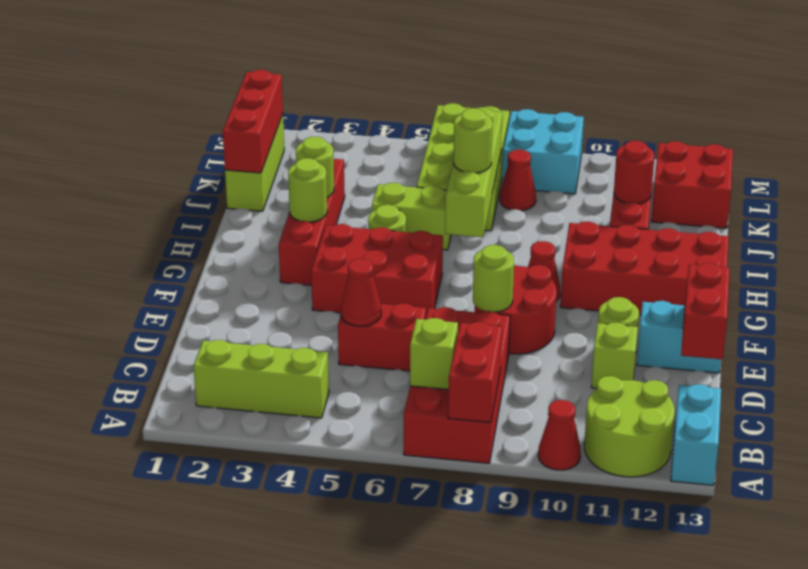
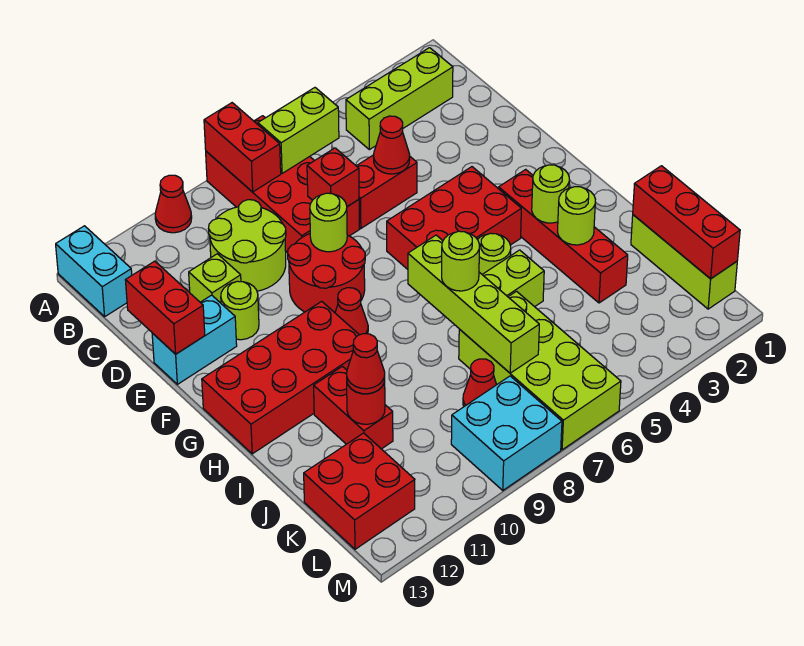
lime 2x2 round brick [584,376,675,477] -> lime 2x2 round brick moved to [208,200,286,291]
lime 1x1 brick [410,318,458,390] -> lime 1x2 brick [258,88,339,173]
none -> red 1x1 brick [307,148,359,207]
none -> red 1x1 cone [347,334,385,394]

